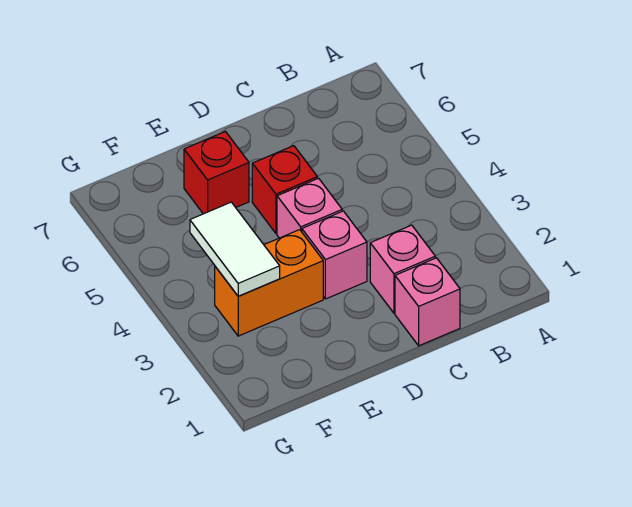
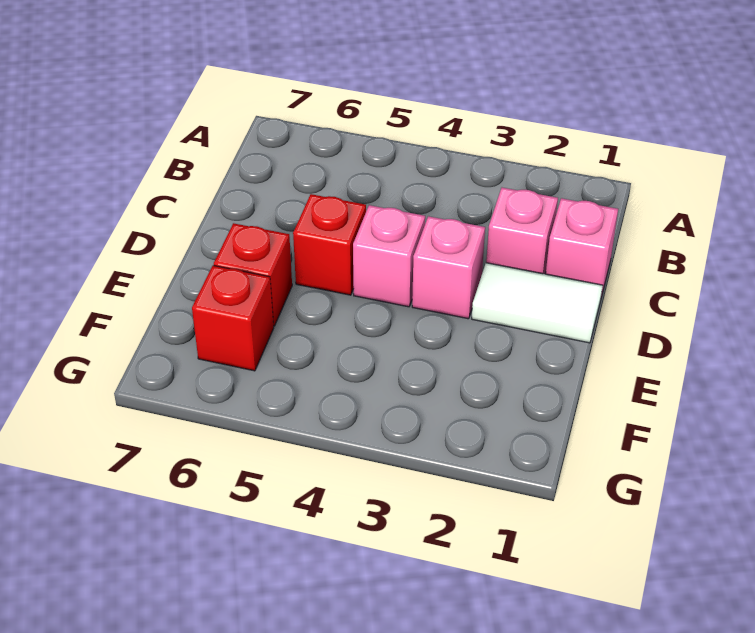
orange 1x2 brick [215,230,323,336] -> none
white 1x2 tile [190,202,280,296] -> white 1x2 tile moved to [472,263,603,343]
none -> red 1x1 brick [192,266,274,371]

